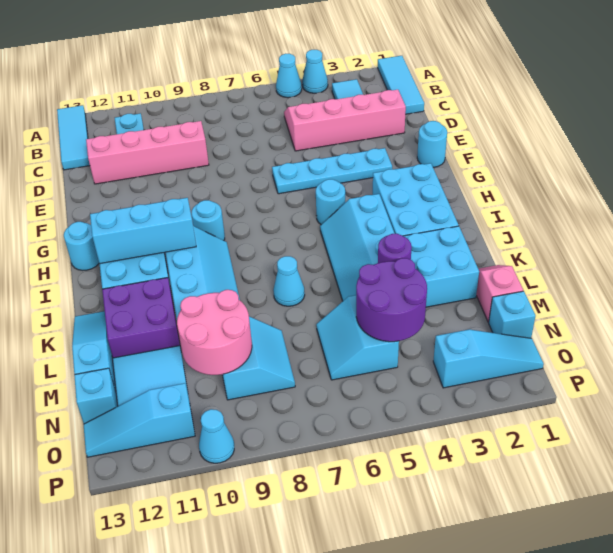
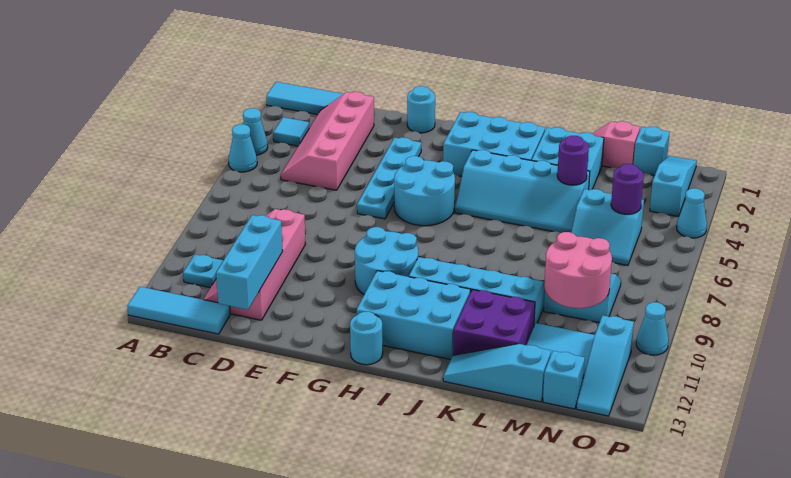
cyan 1x1 round brick [315,179,345,225] -> cyan 2x2 round brick [394,156,455,226]
cyan 1x1 round brick [191,200,225,240] -> cyan 2x2 round brick [355,227,418,294]
cyan 1x3 brick [90,198,196,264] -> cyan 1x3 brick moved to [216,215,283,310]
cyan 1x1 cone [273,256,305,306] -> cyan 1x1 cone moved to [677,188,707,238]
purple 2x2 round brick [356,258,427,342] -> purple 1x1 round brick [611,164,644,214]

